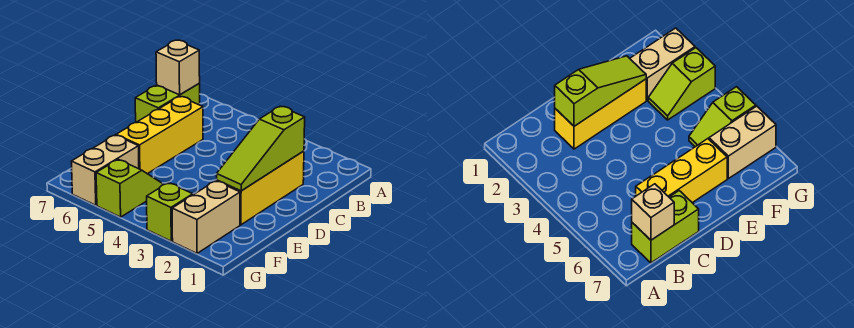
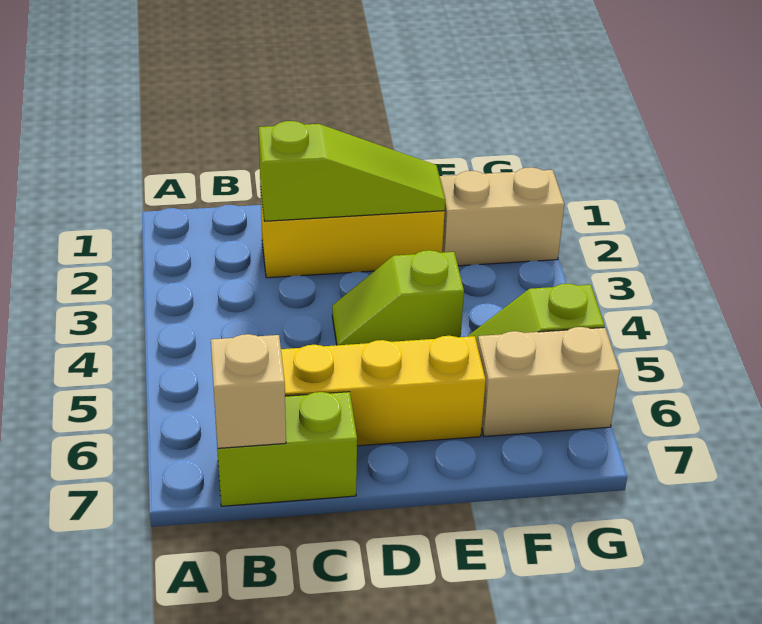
lime 1x2 slope [147,183,194,241] -> lime 1x2 slope moved to [332,250,464,345]

